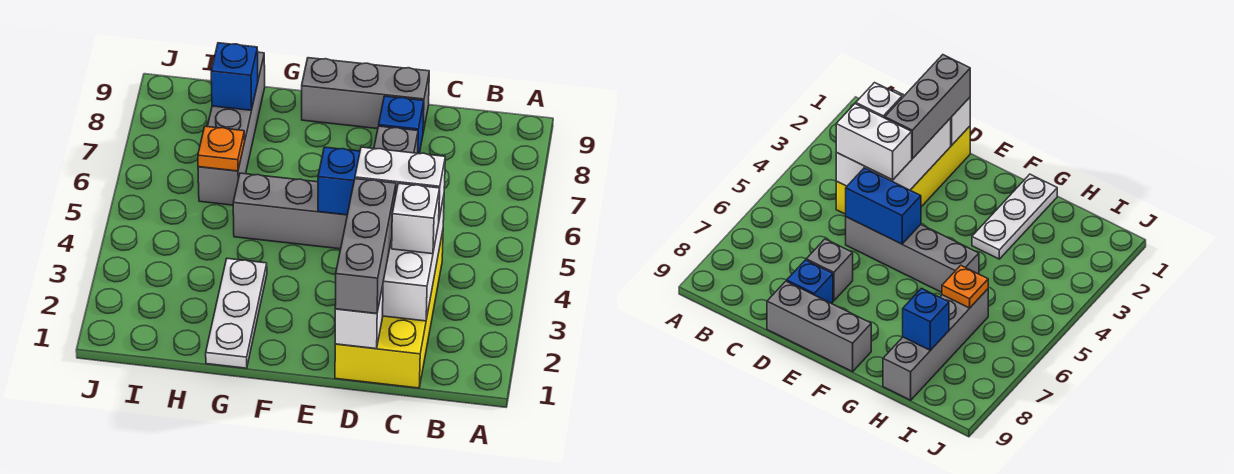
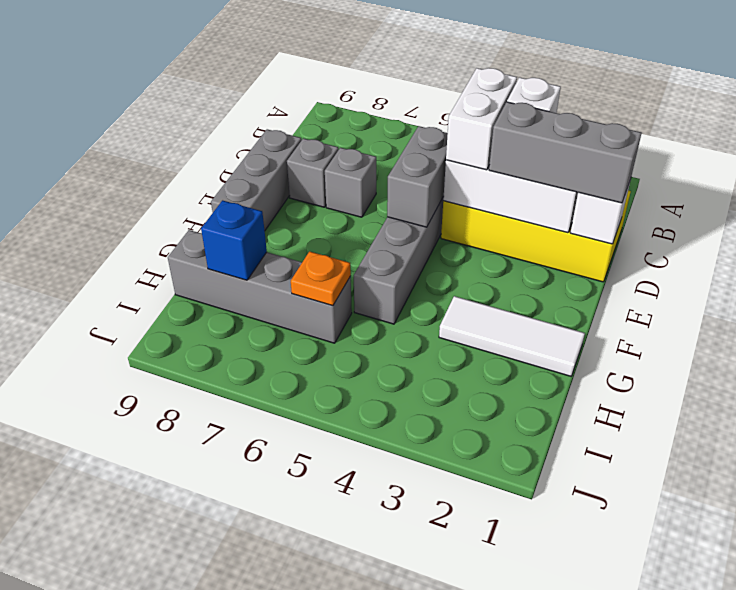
blue 1x2 brick [318,147,360,215] -> grey 1x2 brick [387,126,448,227]
blue 1x1 brick [379,96,424,154] -> grey 1x1 brick [287,138,339,207]
white 1x3 plate [206,258,267,368] -> white 1x3 tile [439,296,585,376]

